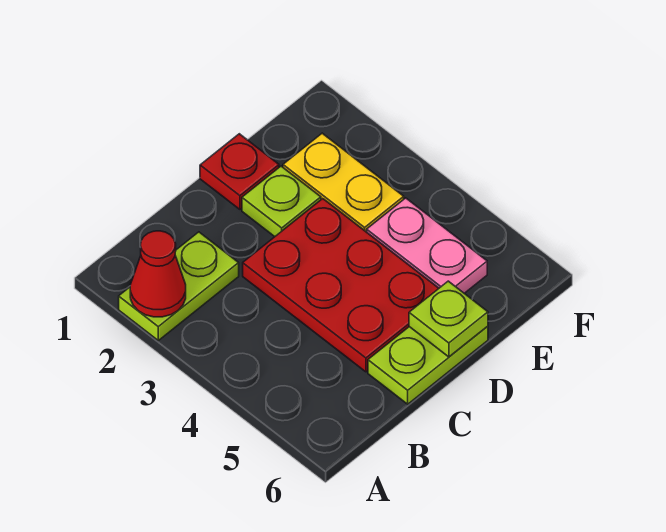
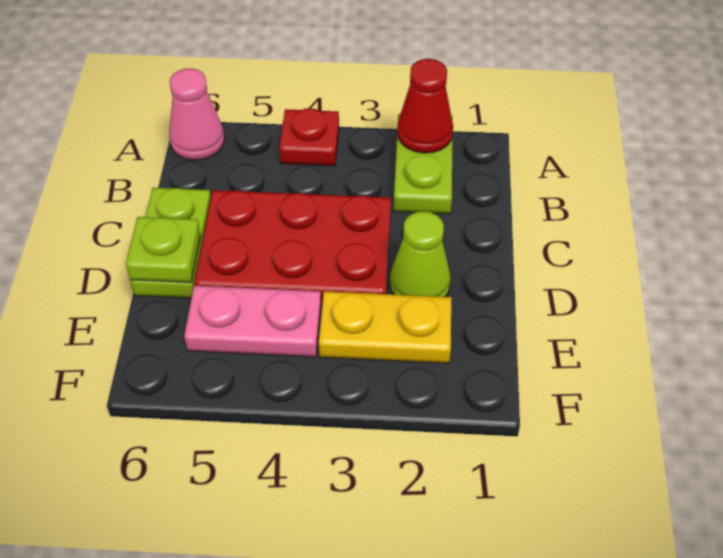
none -> pink 1x1 cone [169,68,224,160]
red 1x1 plate [200,134,279,209] -> red 1x1 plate moved to [279,108,339,166]
lime 1x1 plate [242,166,321,237] -> lime 1x1 cone [390,211,451,297]

